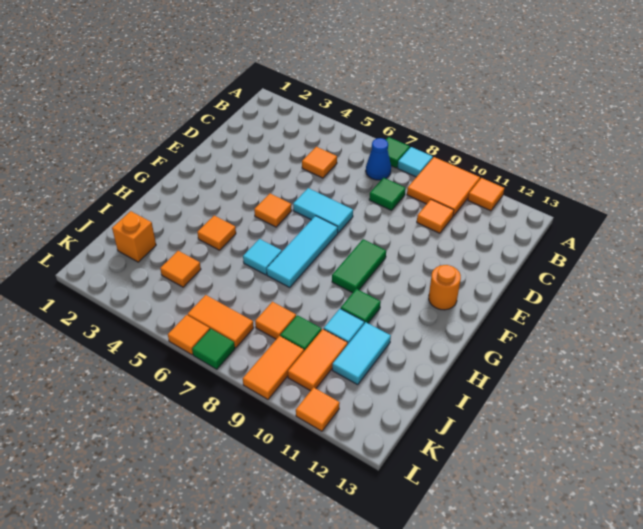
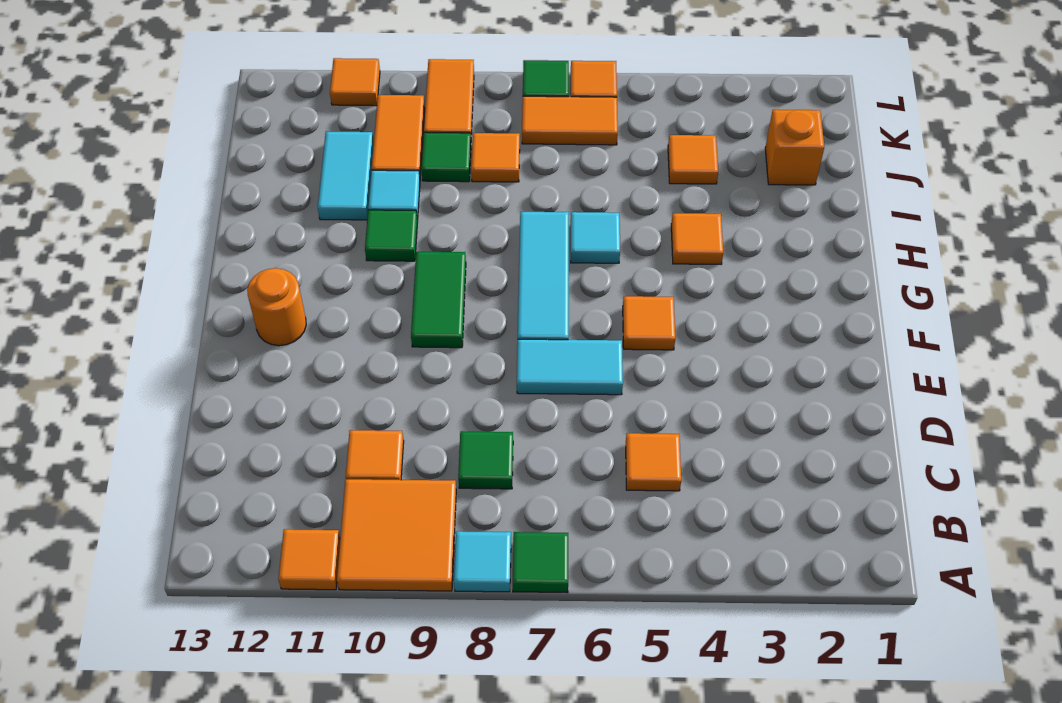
blue 1x1 cone [366,138,391,180] -> none

